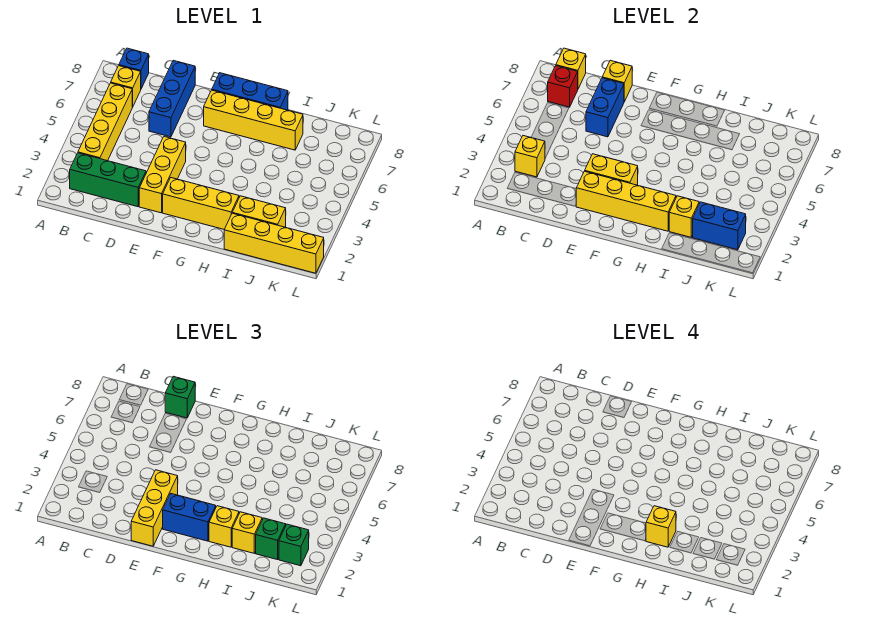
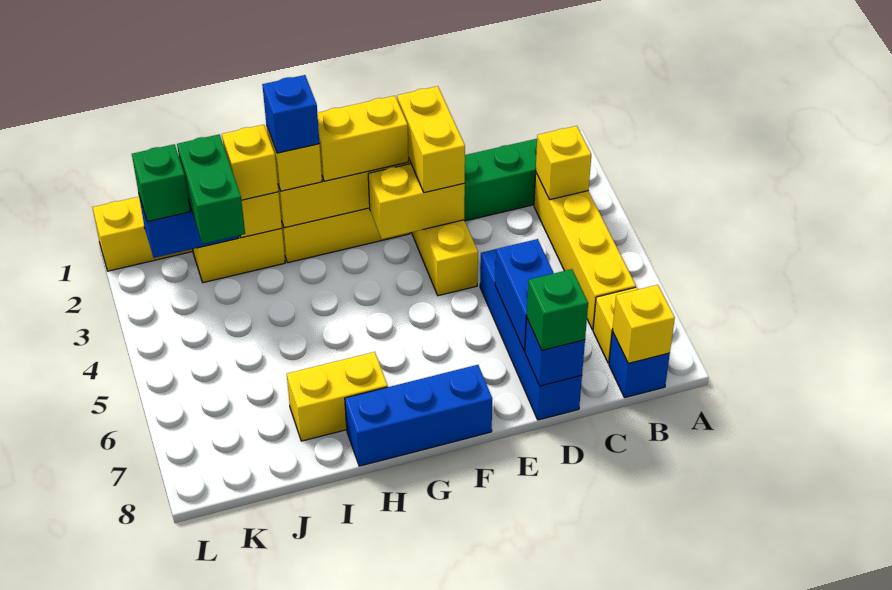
red 1x1 brick [548,66,578,107] -> none
blue 1x3 brick [149,60,195,137] -> blue 1x4 brick [480,249,582,420]
yellow 1x1 brick [602,60,632,102] -> blue 1x1 brick [525,319,585,386]
yellow 1x3 brick [131,470,178,546] -> yellow 1x2 brick [397,86,465,193]
blue 1x2 brick [163,494,216,541] -> yellow 1x2 brick [317,96,408,181]
yellow 1x4 brick [204,90,303,150] -> yellow 1x2 brick [287,352,388,441]
yellow 1x1 brick [646,506,676,547] -> blue 1x1 brick [262,75,319,153]
green 1x1 brick [256,518,286,560] -> green 1x2 brick [177,134,245,244]

